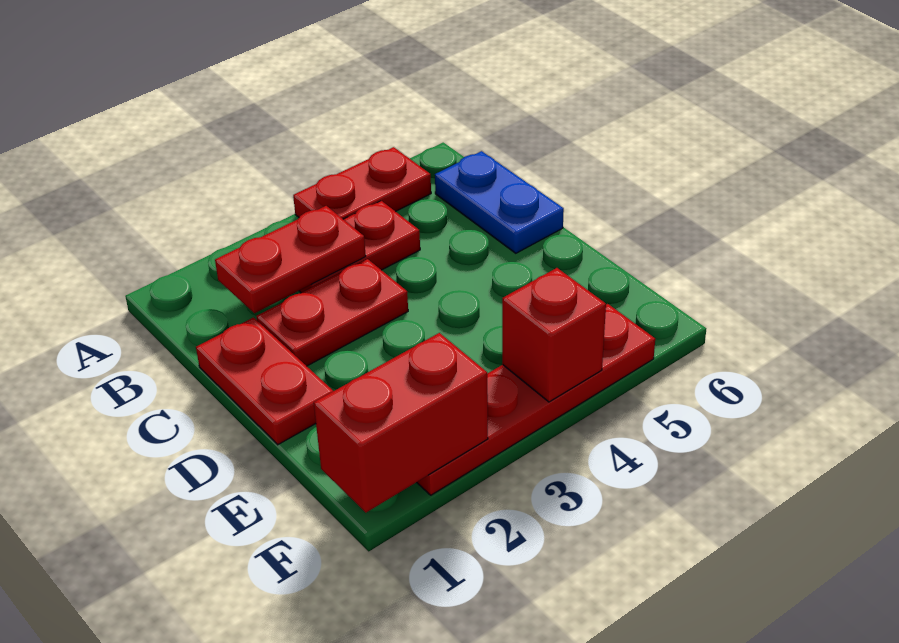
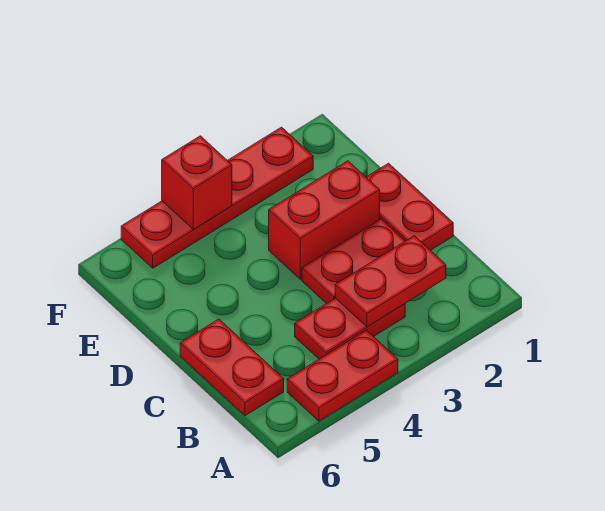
blue 1x2 plate [435,151,564,253] -> red 1x2 plate [180,319,284,416]
red 1x2 brick [314,333,488,512] -> red 1x2 brick moved to [269,161,380,279]

